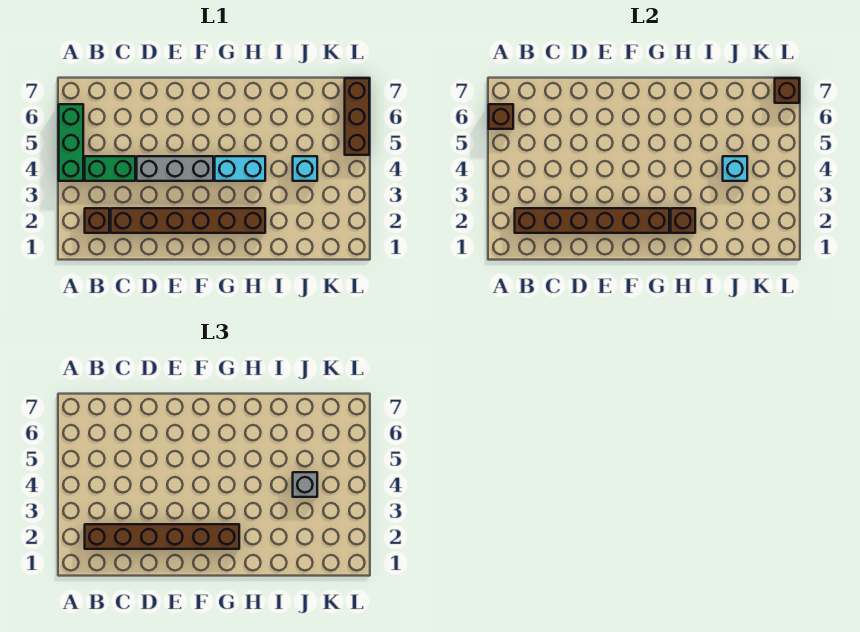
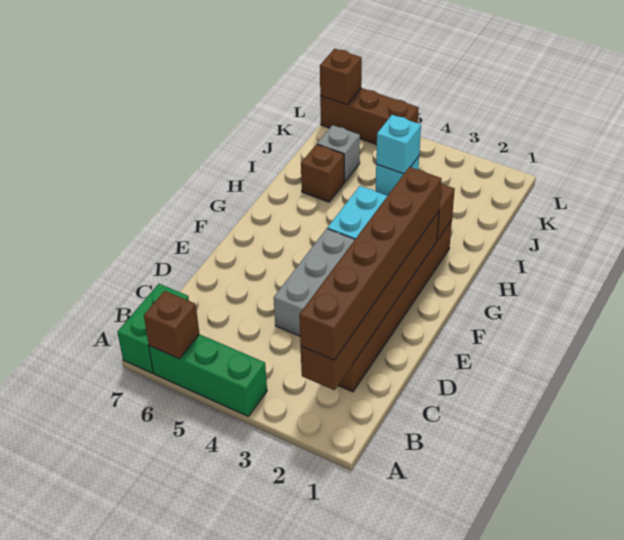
brown 1x1 brick [85,208,109,233] -> brown 1x1 brick moved to [301,144,344,202]
green 1x2 brick [85,156,135,181] -> green 1x2 brick moved to [117,284,189,373]
grey 1x1 brick [293,472,317,497] -> grey 1x1 brick moved to [317,125,360,182]

